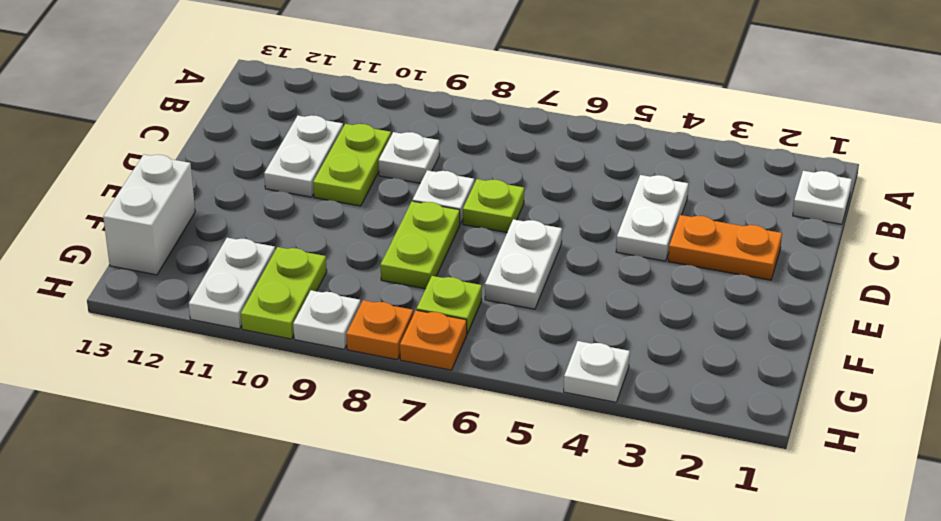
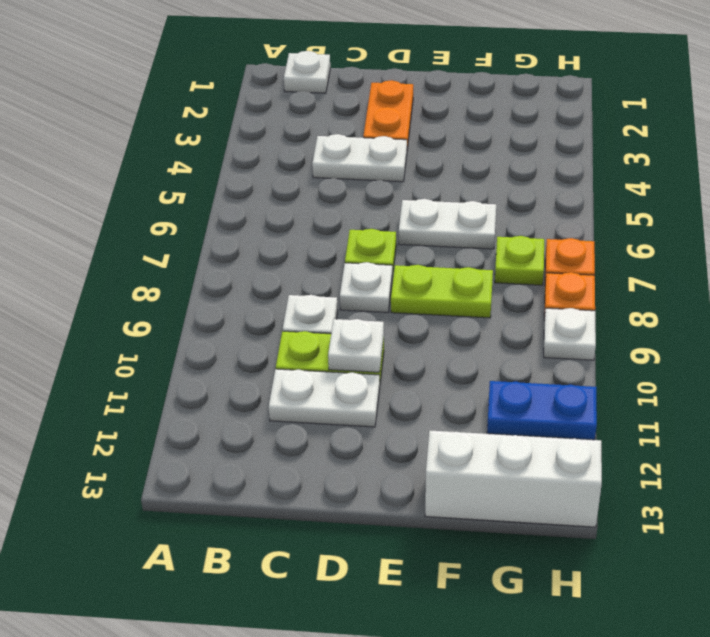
white 1x2 brick [103,154,195,275] -> white 1x3 brick [425,430,602,527]
lime 1x2 plate [241,247,327,339] -> none
white 1x2 plate [189,238,275,329] -> blue 1x2 plate [487,381,597,440]
white 1x1 plate [564,341,630,402] -> white 1x1 plate moved to [328,319,384,372]

